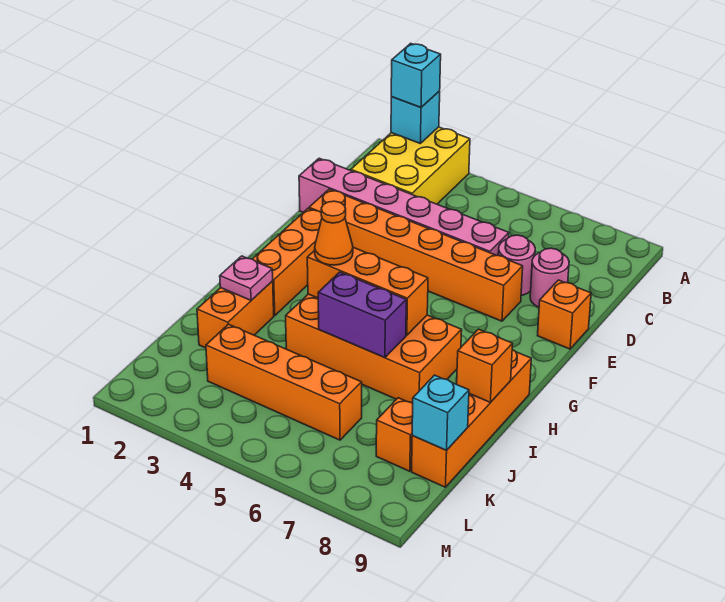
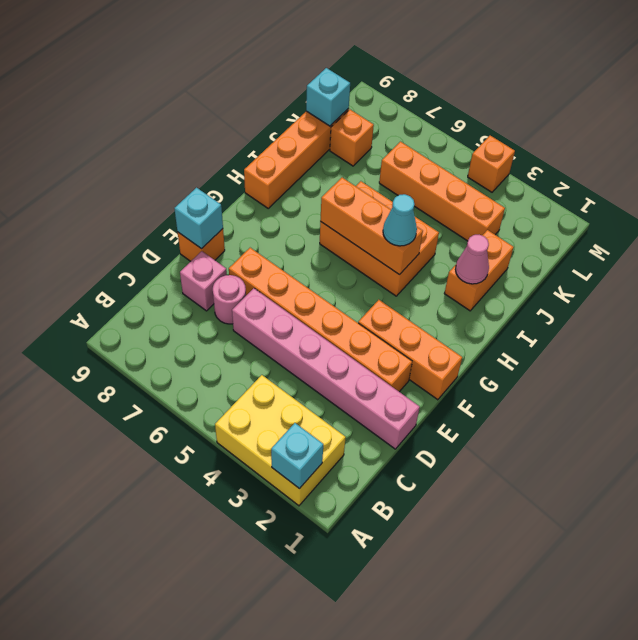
yellow 2x3 brick [351,127,470,204] -> yellow 2x3 brick turned to [215,375,346,506]
cyan 1x1 brick [391,43,441,107] -> cyan 1x1 brick moved to [174,188,223,249]
pink 1x1 round brick [530,248,569,307] -> pink 1x1 brick [180,251,227,311]
orange 1x3 brick [253,208,322,316] -> orange 1x3 brick turned to [358,300,462,400]
orange 2x4 brick [286,294,462,403] -> orange 2x3 brick [320,181,439,296]
orange 1x1 cone [315,201,353,265] -> cyan 1x1 cone [383,194,417,246]
pink 1x1 plate [220,256,273,300] -> pink 1x1 cone [455,235,489,284]
purple 1x2 brick [318,272,406,358] -> none
orange 1x1 brick [457,329,513,402] -> orange 1x1 brick moved to [468,136,515,192]

